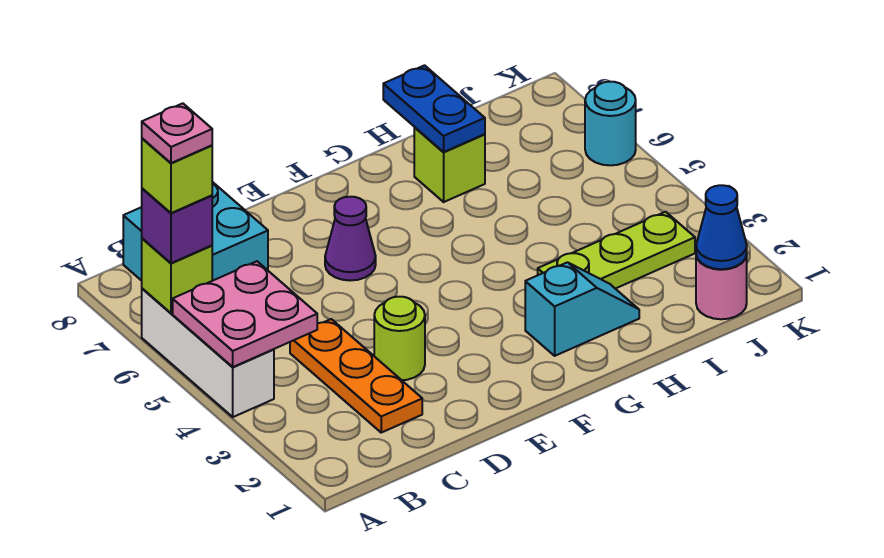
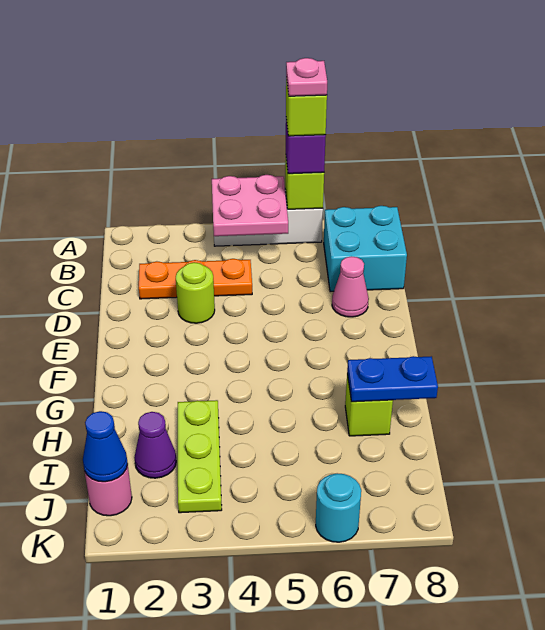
none -> pink 1x1 cone [332,256,369,317]
purple 1x1 cone [325,197,376,281] -> purple 1x1 cone moved to [134,412,176,478]
cyan 1x2 slope [525,262,639,356] -> none

